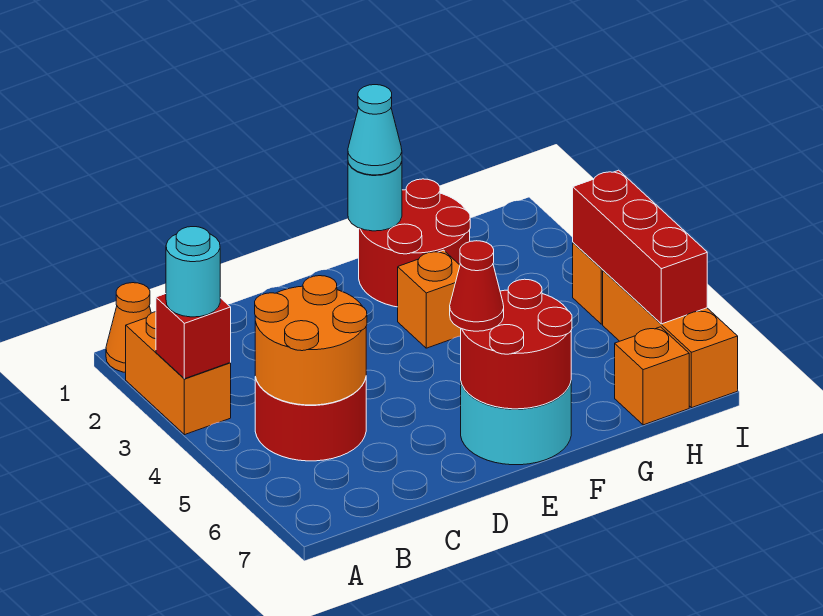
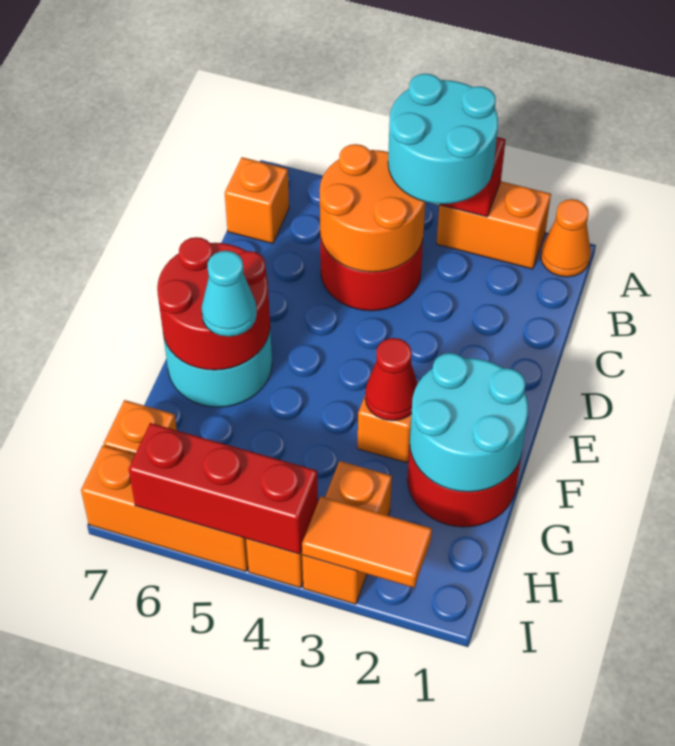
cyan 1x1 round brick [166,227,220,317] -> cyan 2x2 round brick [388,74,498,204]
none -> orange 1x1 brick [225,157,289,244]
red 1x1 cone [450,241,504,331] -> red 1x1 cone moved to [365,338,418,421]
cyan 1x1 round brick [348,162,402,231] -> cyan 2x2 round brick [410,353,528,492]
cyan 1x1 cone [348,85,402,175] -> cyan 1x1 cone moved to [201,251,257,337]
none -> orange 1x2 brick [302,461,392,604]
none -> orange 1x2 tile [302,497,432,588]

